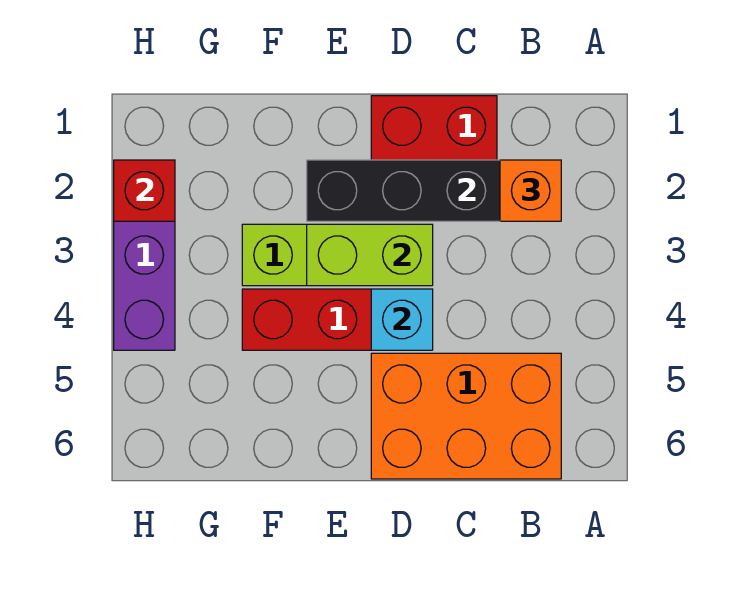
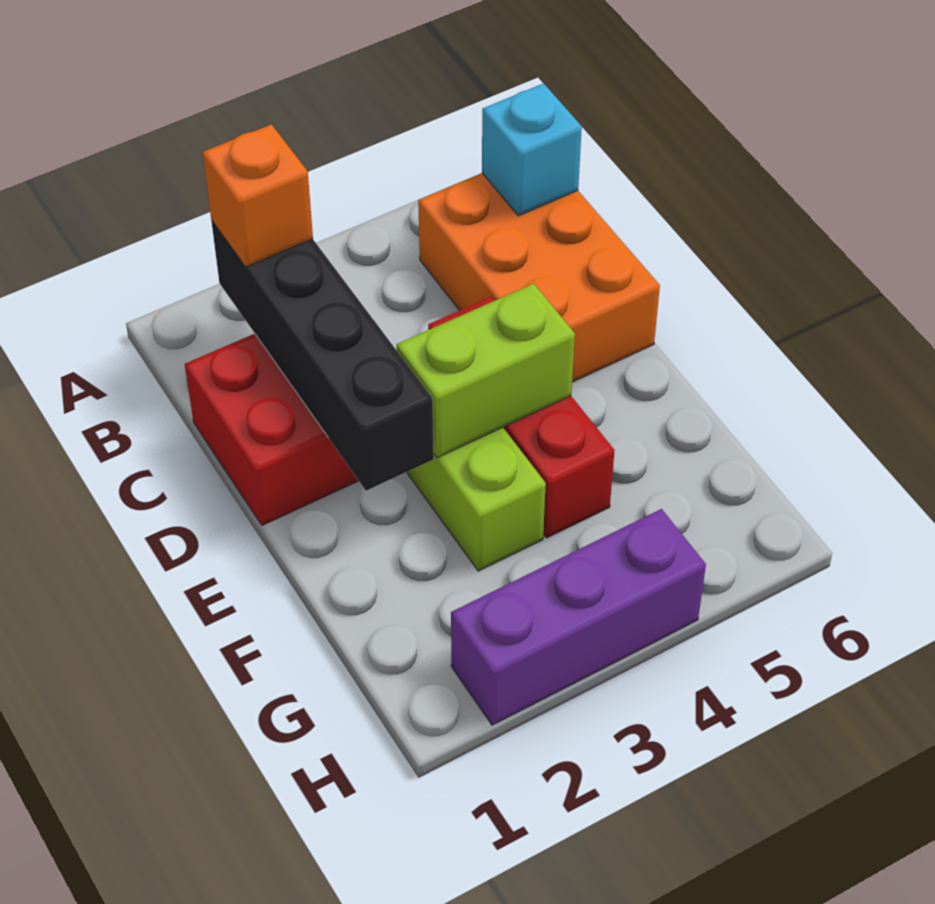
lime 1x2 brick [307,224,433,286] -> lime 1x2 brick turned to [397,283,575,458]
cyan 1x1 brick [371,289,433,350] -> cyan 1x1 brick moved to [482,83,582,216]
red 1x1 brick [114,160,175,221] -> none

